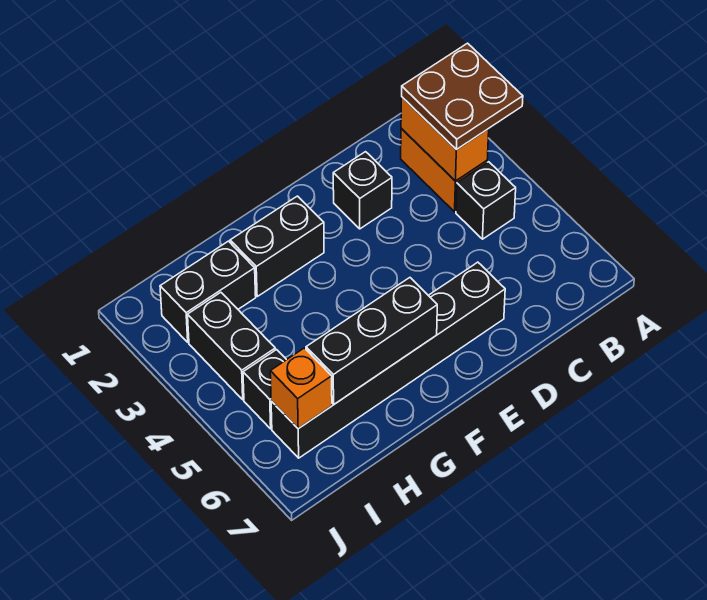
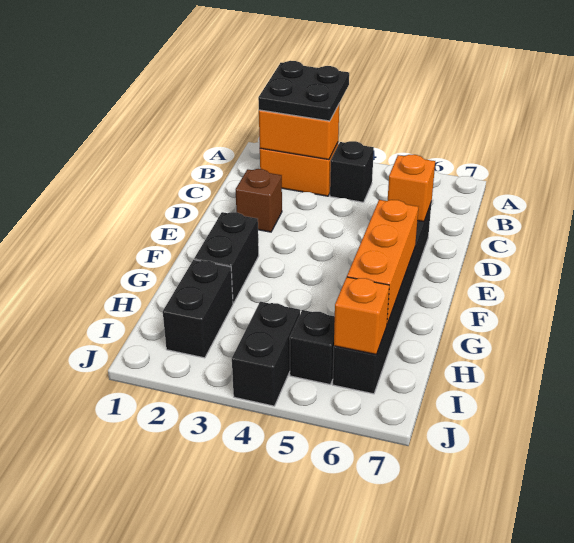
brown 2x2 plate [402,43,523,150] -> black 2x2 plate [258,61,349,121]
black 1x1 brick [333,152,392,229] -> brown 1x1 brick [236,169,282,232]
none -> orange 1x1 brick [388,155,435,222]
black 1x3 brick [306,278,437,404] -> orange 1x3 brick [347,200,418,324]
black 1x2 brick [188,292,275,400] -> black 1x2 brick turned to [232,302,300,406]

